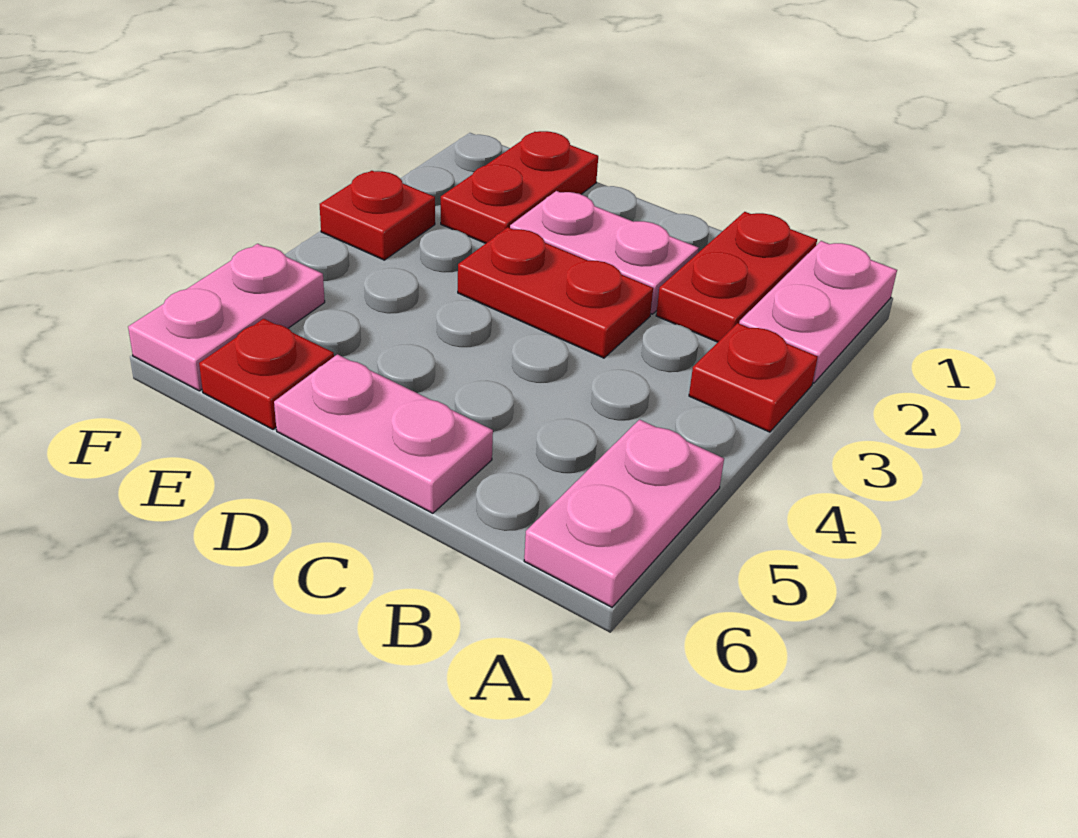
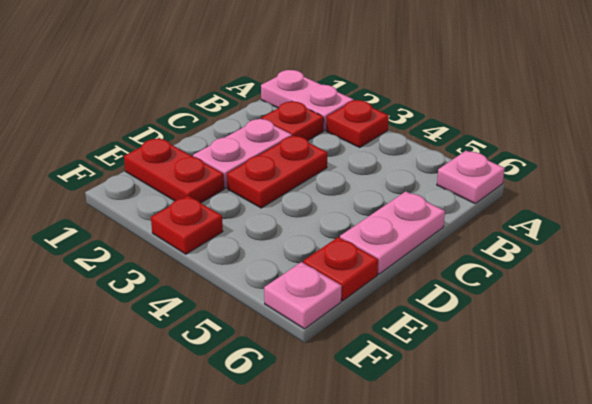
pink 1x2 plate [524,420,724,607] -> pink 1x1 plate [437,151,505,203]
red 1x2 plate [656,212,817,342] -> red 1x1 plate [261,101,324,140]
pink 1x2 plate [128,244,325,391] -> pink 1x1 plate [264,262,342,329]

